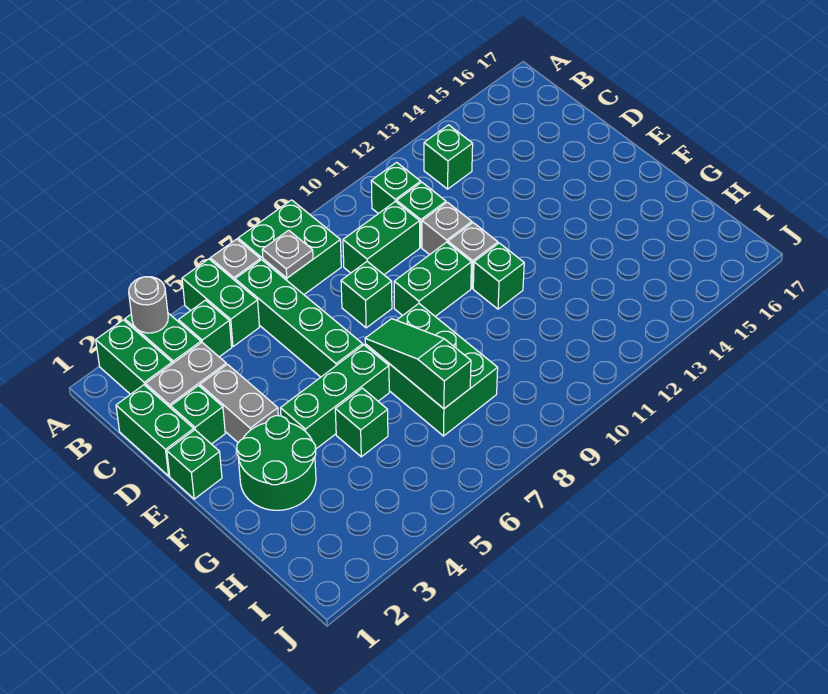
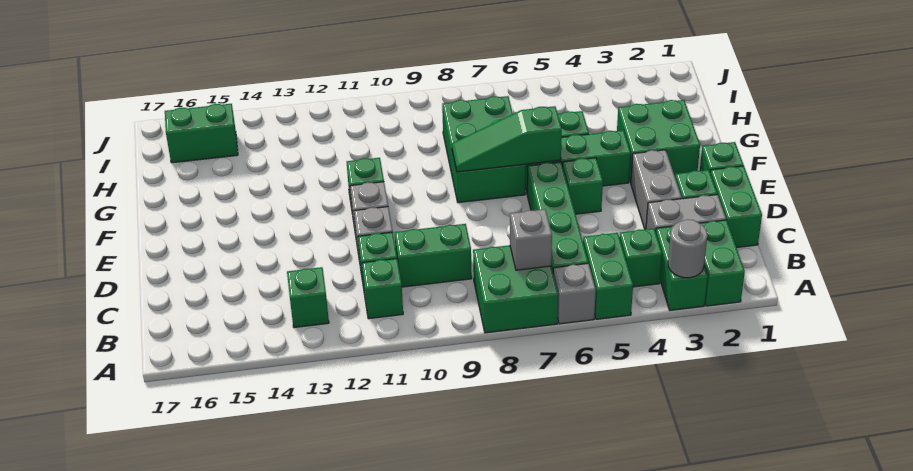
grey 1x1 plate [262,230,313,278] -> grey 1x1 brick [510,209,552,270]
green 1x1 brick [341,261,392,328] -> green 1x1 brick moved to [563,158,603,214]
green 1x2 brick [394,242,471,316] -> green 1x2 brick moved to [165,104,238,163]
green 2x2 round brick [237,416,316,510] -> green 2x2 brick [617,100,700,183]
green 1x3 slope [365,319,471,409] -> green 1x3 slope turned to [452,106,562,172]

